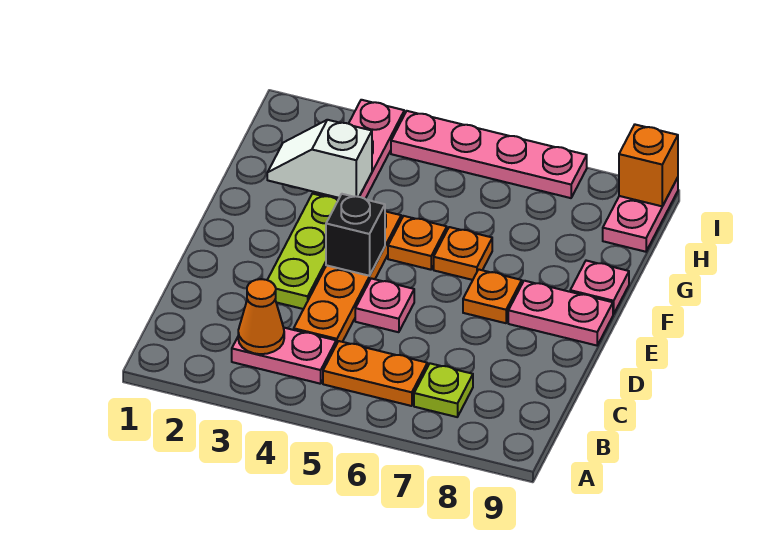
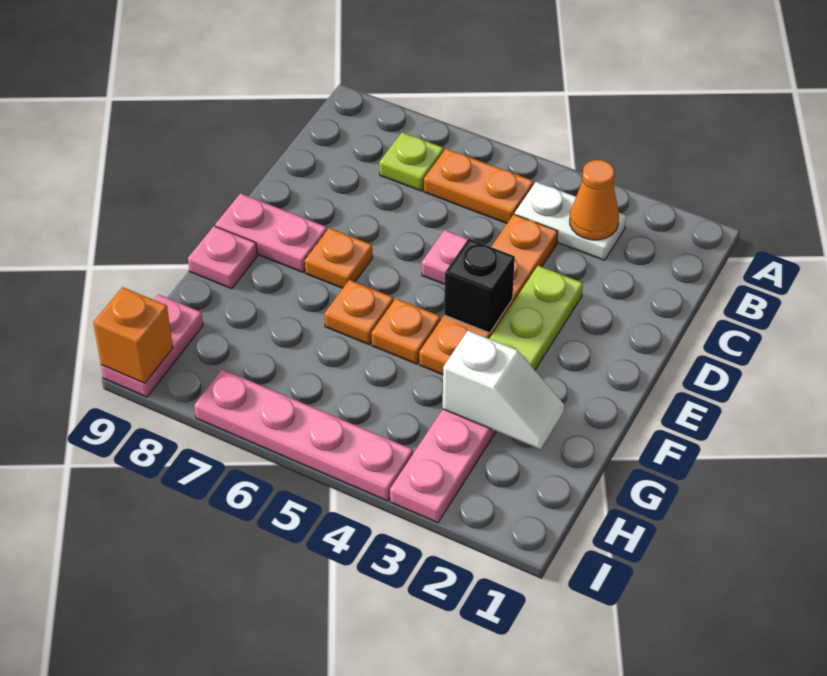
pink 1x2 plate [232,327,336,384] -> white 1x2 plate [515,182,626,260]

